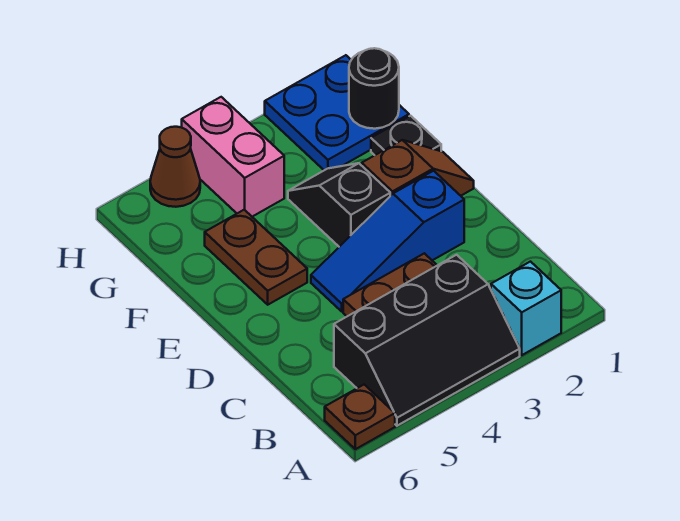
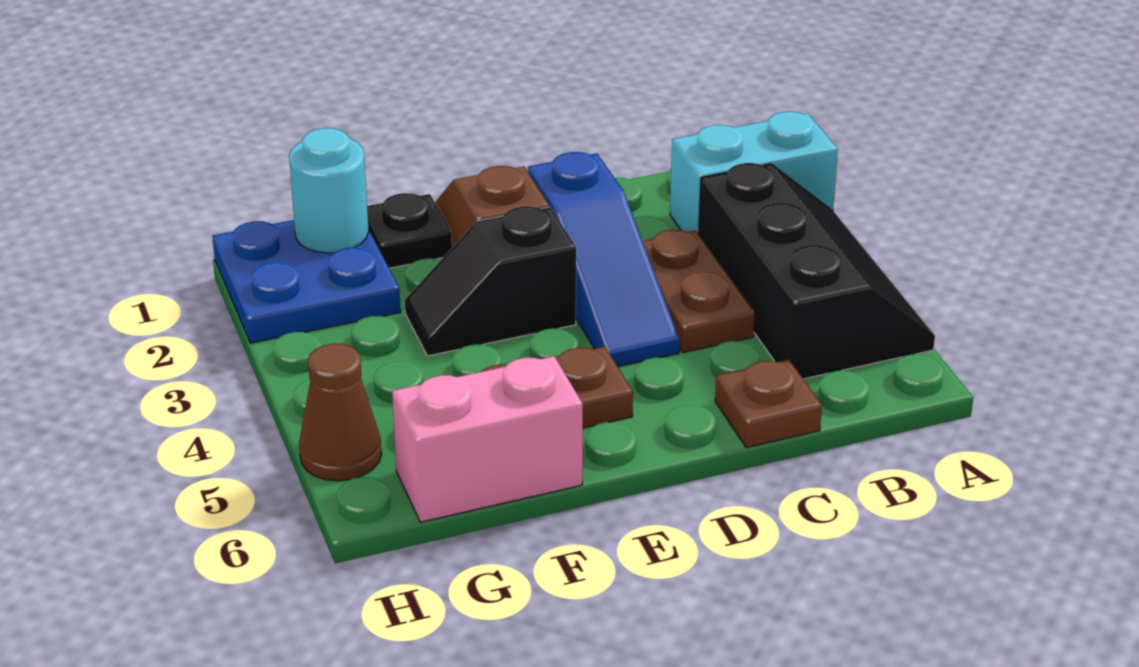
cyan 1x1 brick [491,262,561,355] -> cyan 1x2 brick [670,112,838,234]
brown 1x1 plate [325,385,395,449] -> brown 1x1 plate moved to [715,360,822,448]
black 1x1 round brick [349,48,399,129] -> cyan 1x1 round brick [289,128,369,253]
pink 1x2 brick [182,97,284,217] -> pink 1x2 brick moved to [392,356,583,522]

